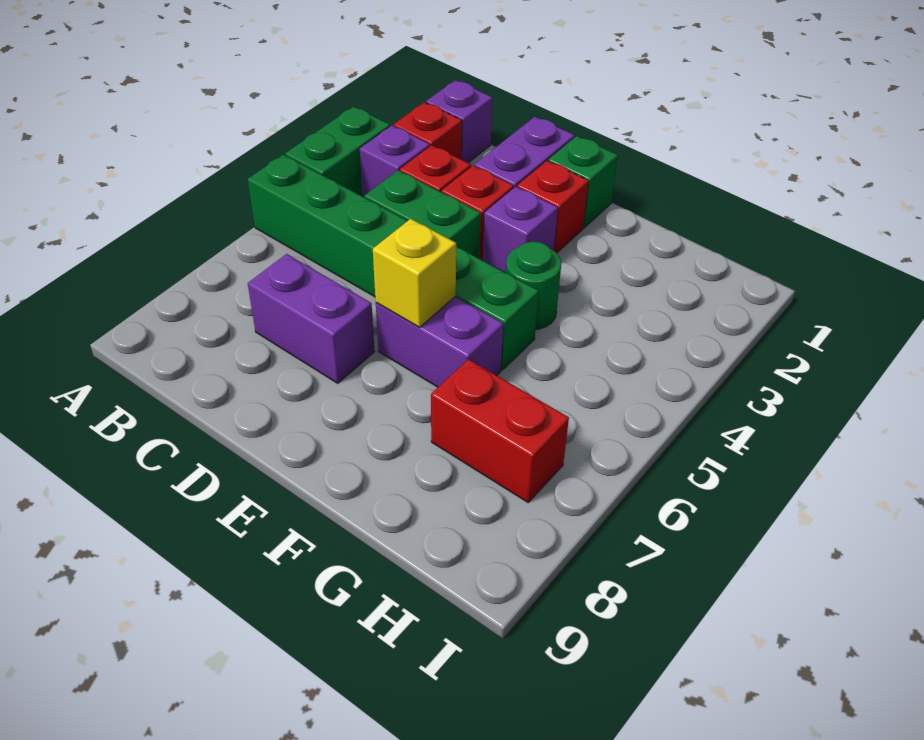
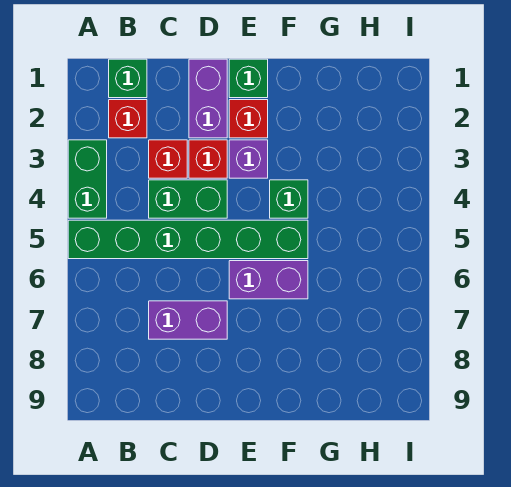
purple 1x1 brick [426,80,493,163] -> green 1x1 brick [109,59,147,98]
purple 1x1 brick [360,126,430,197] -> none
yellow 1x1 brick [373,219,456,327] -> none
green 1x1 round brick [506,242,561,330] -> green 1x1 brick [270,180,308,218]
red 1x2 brick [431,359,569,502] -> none

